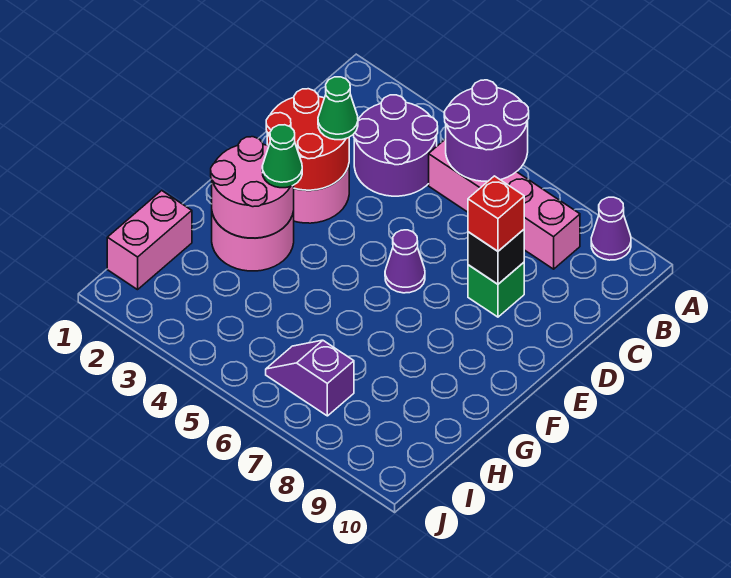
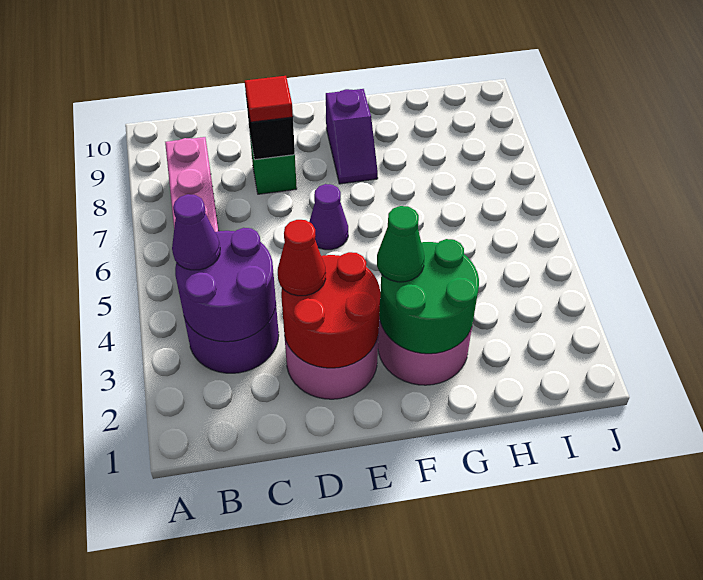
purple 2x2 round brick [444,80,529,181] -> purple 2x2 round brick moved to [175,228,276,342]
purple 1x1 cone [591,197,631,260] -> purple 1x1 cone moved to [172,194,220,270]
green 1x1 cone [318,77,358,140] -> red 1x1 cone [278,220,326,296]
red 1x1 brick [468,176,524,251] -> red 1x1 tile [245,76,293,122]
pink 2x2 round brick [211,137,294,238] -> green 2x2 round brick [379,239,479,354]
pink 1x2 brick [107,191,192,290] -> none
purple 1x2 slope [266,340,354,416] -> purple 1x2 slope moved to [326,89,378,184]

